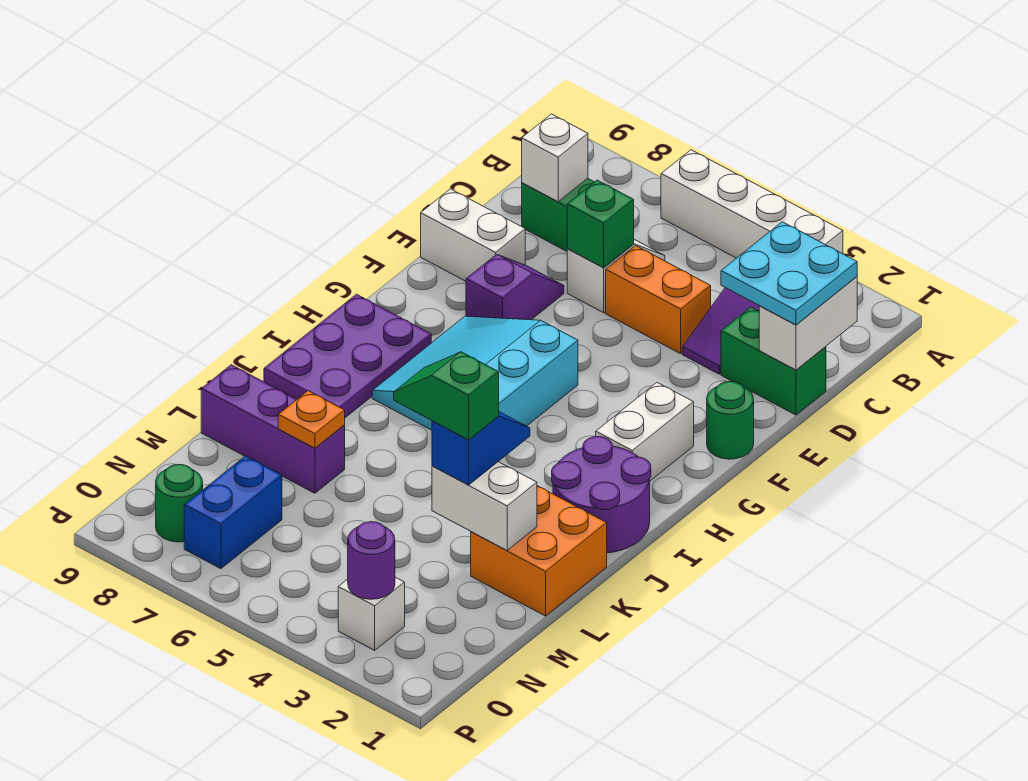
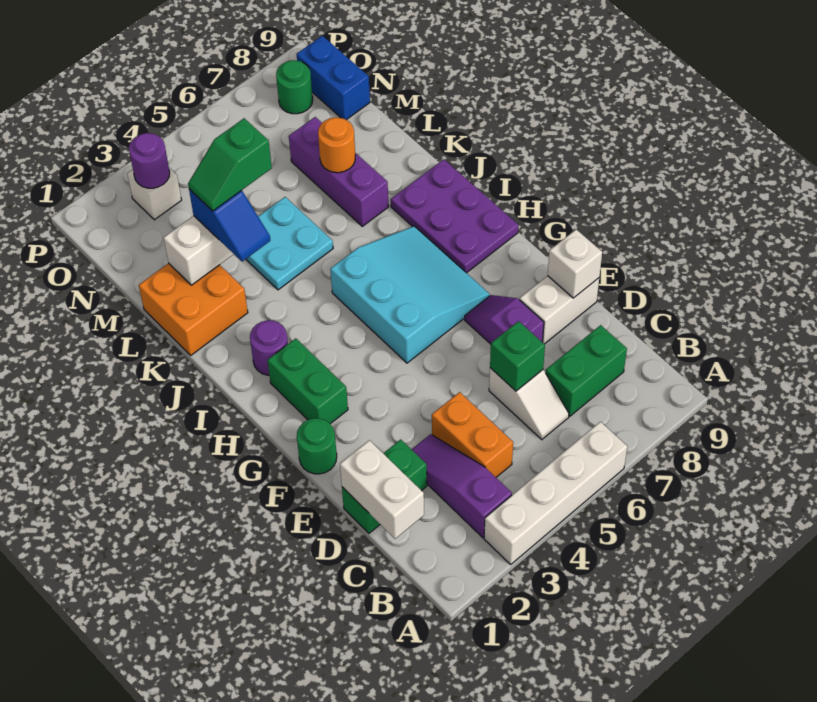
cyan 2x2 plate [721,222,857,325] -> cyan 2x2 plate moved to [246,197,333,290]
white 1x1 brick [522,114,588,202] -> white 1x1 brick moved to [548,229,602,298]
orange 1x2 brick [606,246,711,354] -> orange 1x2 brick turned to [432,392,513,477]
purple 1x2 slope [466,254,564,320] -> purple 1x2 slope turned to [465,295,544,344]
white 1x2 brick [596,383,694,481] -> green 1x2 brick [268,338,348,424]
purple 2x2 round brick [552,436,651,553] -> purple 1x1 round brick [250,320,288,375]
green 1x2 slope [394,352,499,440] -> green 1x2 slope turned to [188,118,272,211]
purple 1x3 brick [201,365,345,493] -> purple 1x3 brick turned to [289,117,389,226]
orange 1x1 plate [278,391,345,448] -> orange 1x1 round brick [318,117,355,173]
blue 1x2 brick [184,456,282,569] -> blue 1x2 brick moved to [297,36,370,120]

